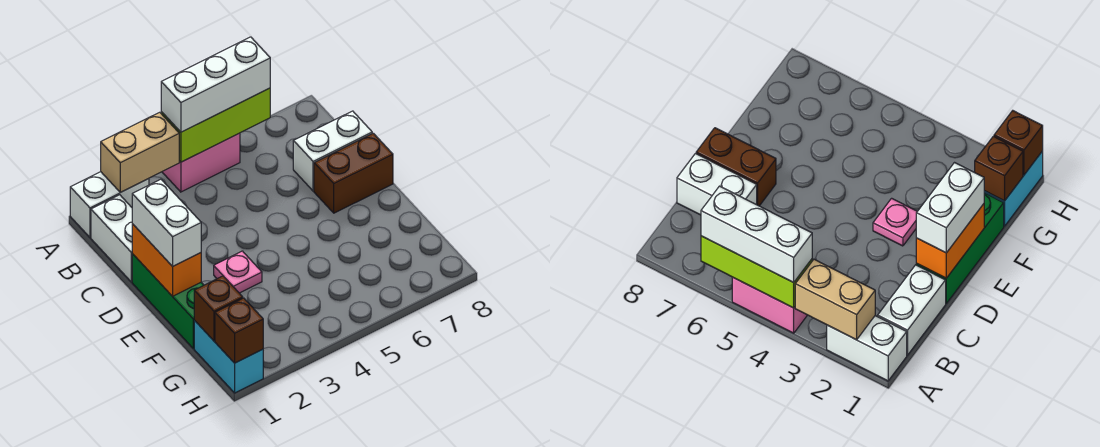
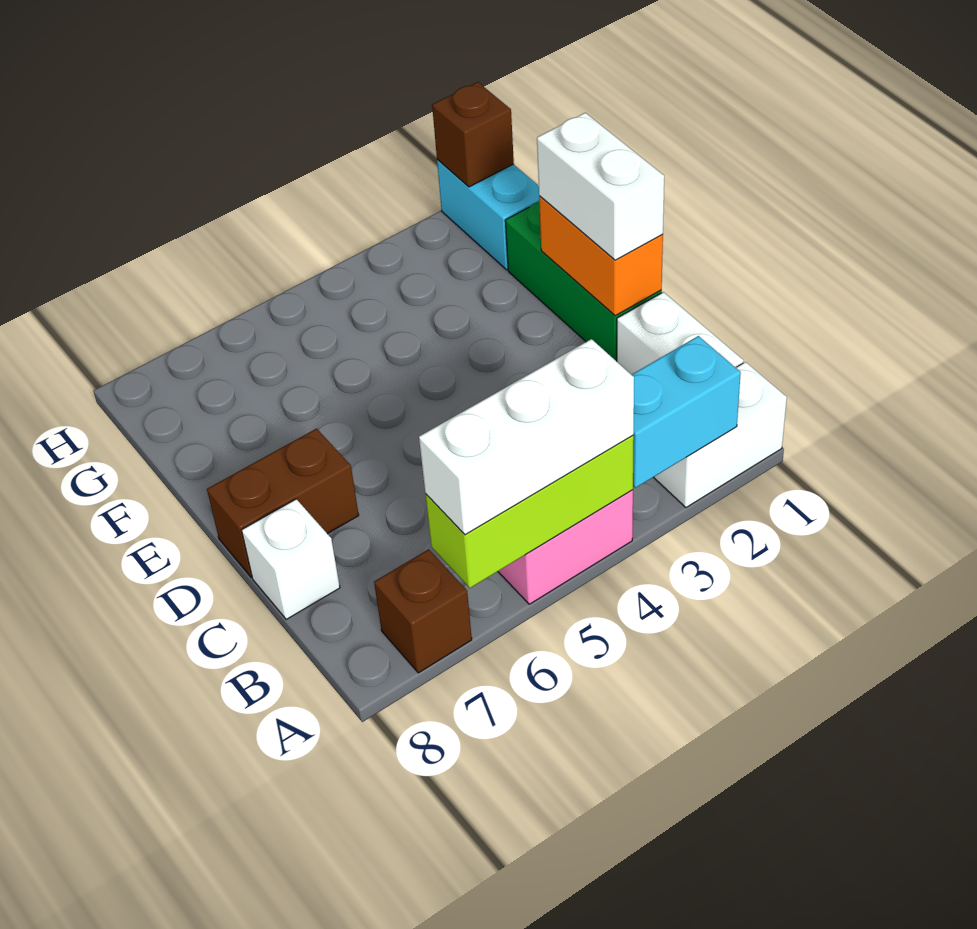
tan 1x2 brick [101,112,179,192] -> cyan 1x2 brick [632,336,741,488]
white 1x2 brick [293,111,372,191] -> white 1x1 brick [242,499,340,619]
pink 1x1 plate [214,251,262,293] -> none
brown 1x1 brick [194,276,243,341] -> brown 1x1 brick moved to [374,549,472,673]

